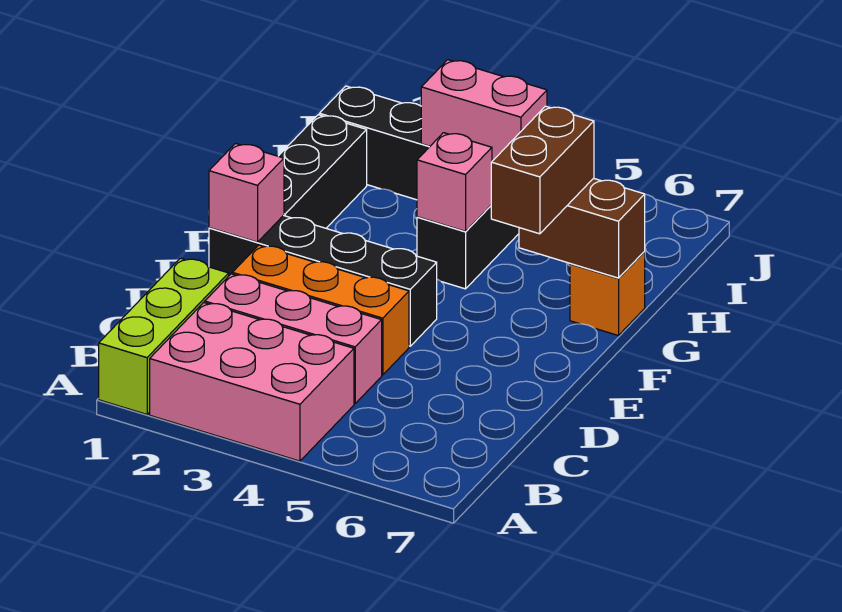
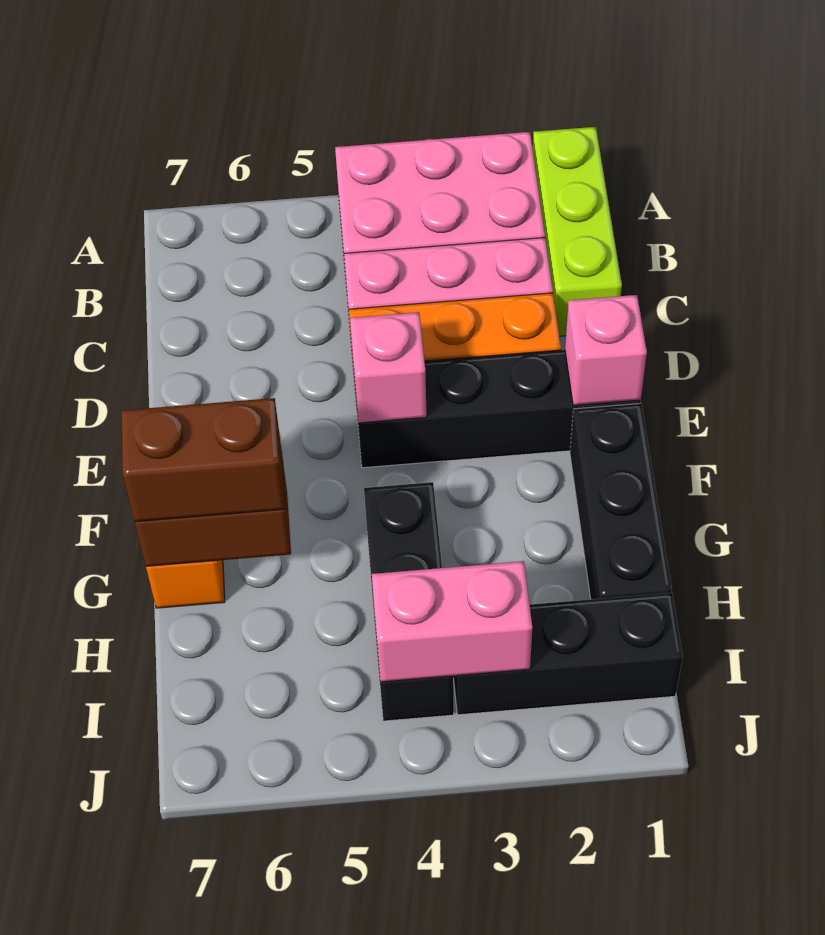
brown 1x2 brick [491,106,594,234] -> brown 1x2 brick turned to [121,398,285,522]
pink 1x1 brick [417,133,492,231] -> pink 1x1 brick moved to [350,312,427,423]

